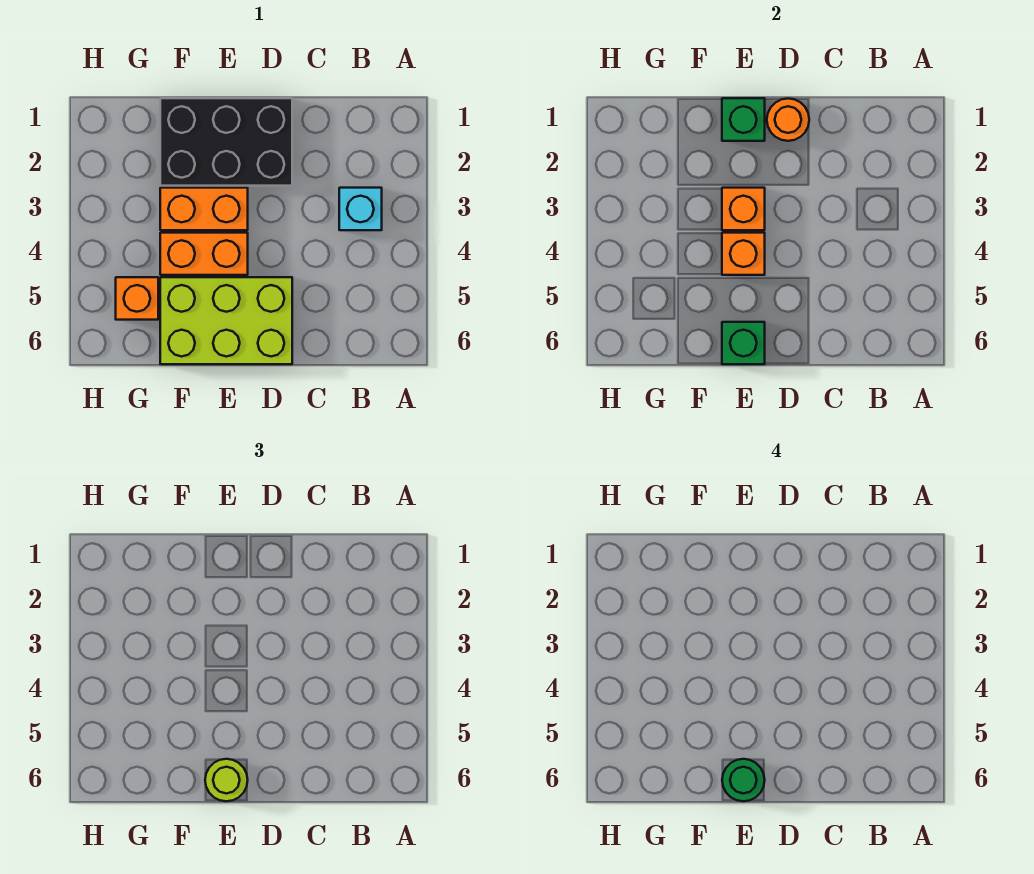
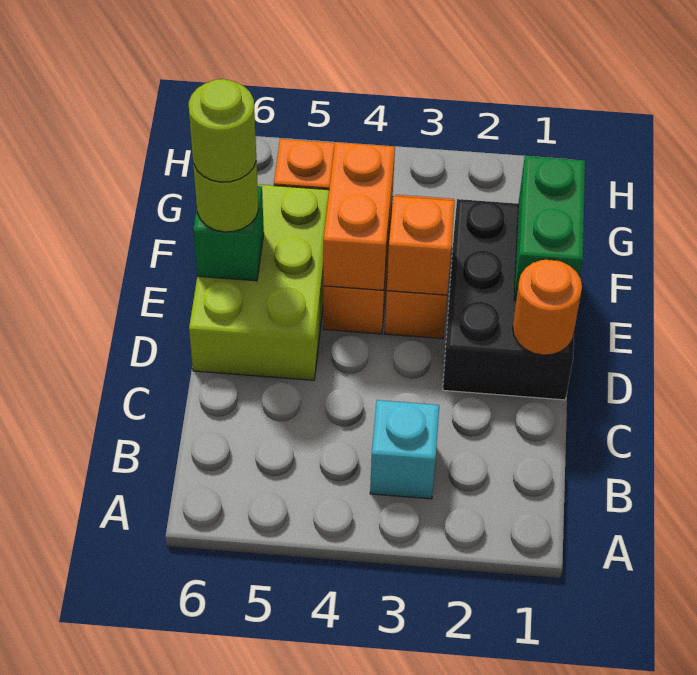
green 1x1 brick [722,98,765,141] -> green 1x2 brick [514,156,585,300]
orange 1x1 brick [722,233,765,275] -> orange 1x2 brick [323,142,395,290]
green 1x1 round brick [722,759,765,801] -> lime 1x1 round brick [189,79,256,182]

